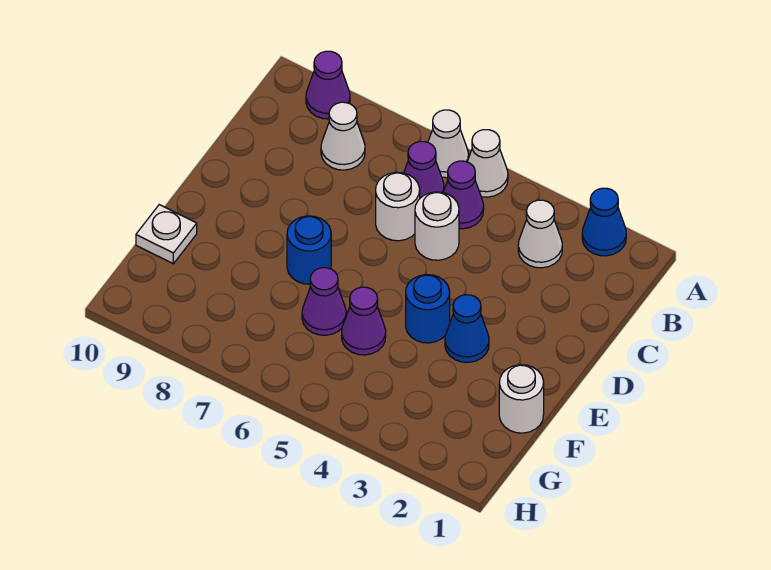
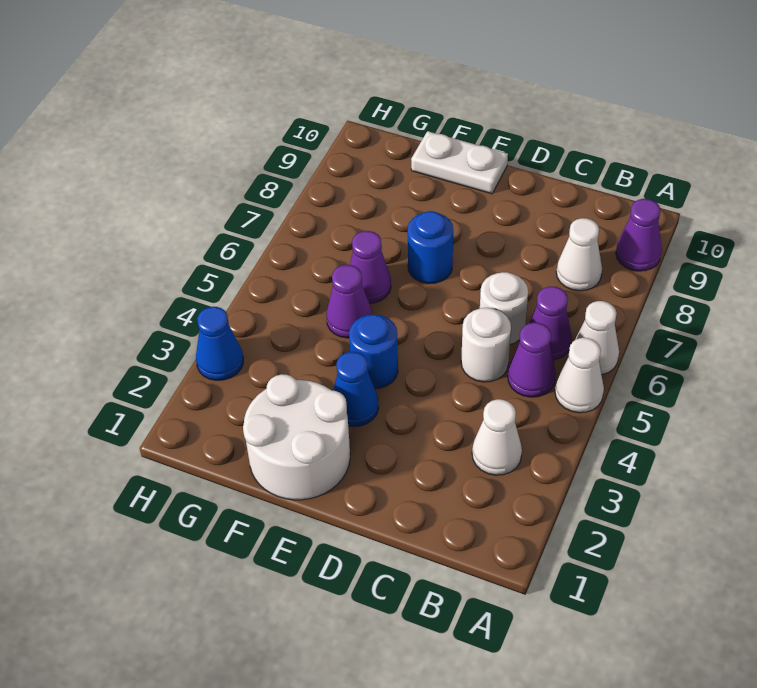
blue 1x1 cone [582,188,626,256] -> blue 1x1 cone moved to [196,307,243,380]
white 1x1 round brick [499,365,544,433] -> white 2x2 round brick [243,374,350,500]
white 1x1 plate [136,205,197,264] -> white 1x2 plate [411,131,508,194]

